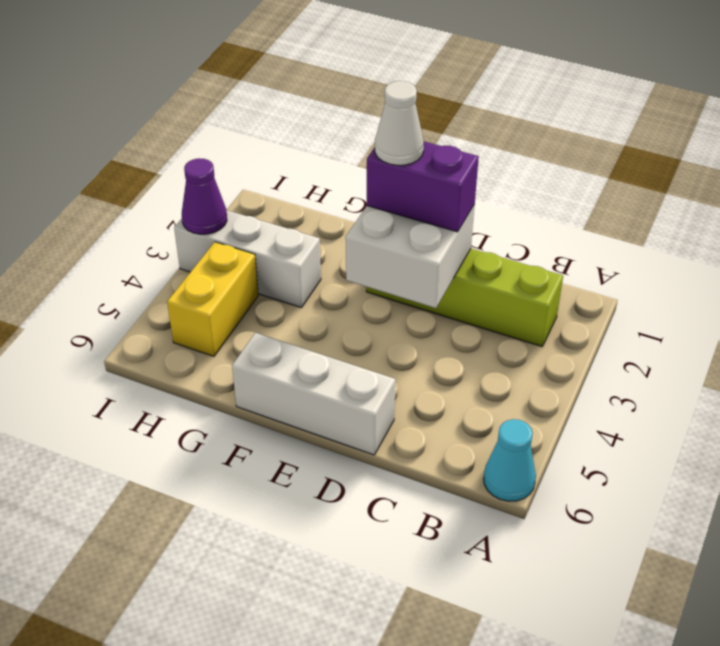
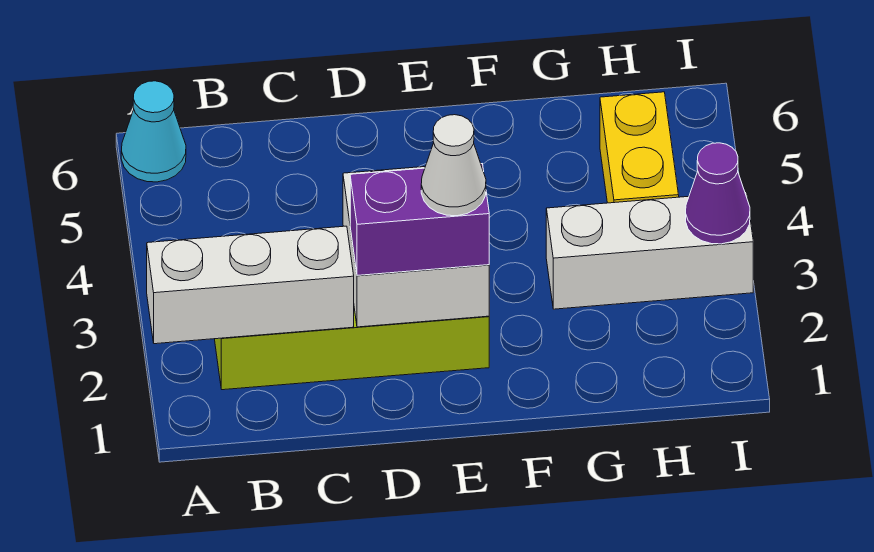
white 1x3 brick [232,333,395,455] -> white 1x3 brick moved to [147,226,354,344]

